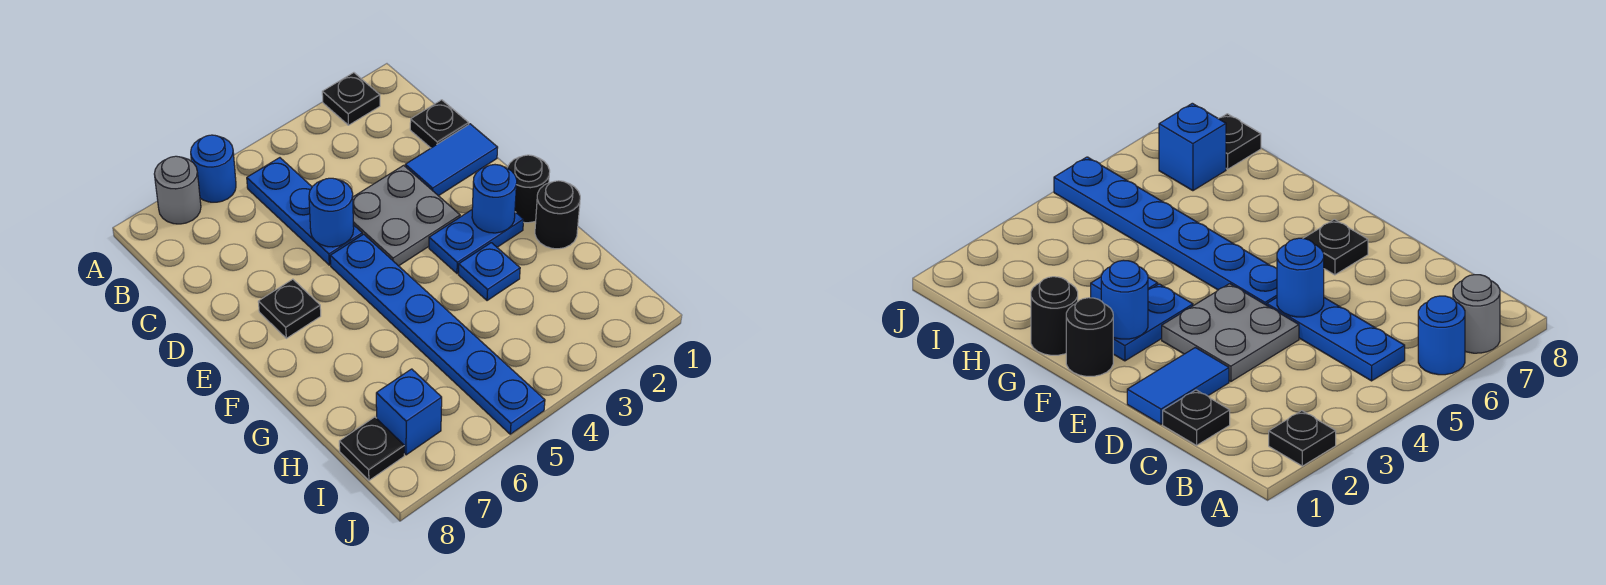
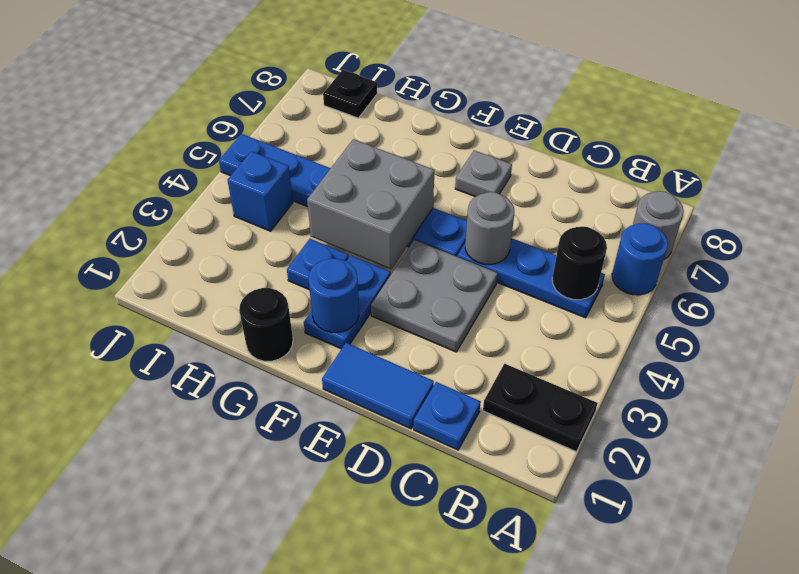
black 1x1 plate [322,73,380,125] -> black 1x2 plate [483,364,598,452]
black 1x1 plate [410,100,469,148] -> blue 1x1 plate [414,382,481,450]
blue 1x2 tile [405,124,498,196] -> blue 1x2 tile turned to [322,343,434,429]
blue 1x1 round brick [309,178,354,247] -> grey 1x1 round brick [465,192,514,264]
black 1x1 plate [258,279,321,338] -> grey 1x1 plate [455,150,512,197]
black 1x1 round brick [507,155,550,223] -> black 1x1 round brick moved to [552,226,607,300]
none -> grey 2x2 brick [307,139,434,269]
blue 1x1 brick [376,369,442,455] -> blue 1x1 brick moved to [228,151,293,231]

